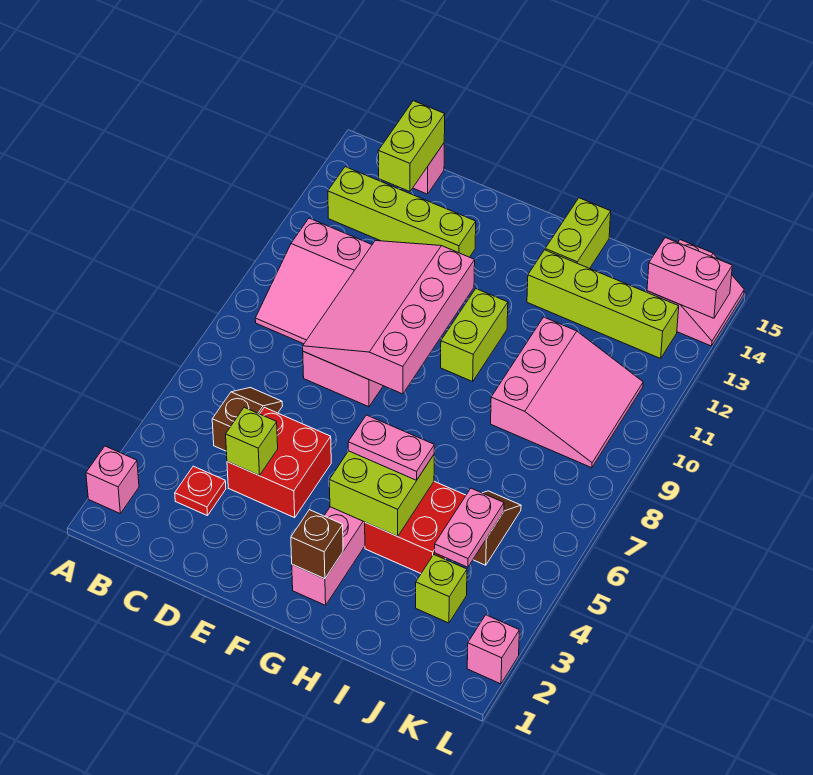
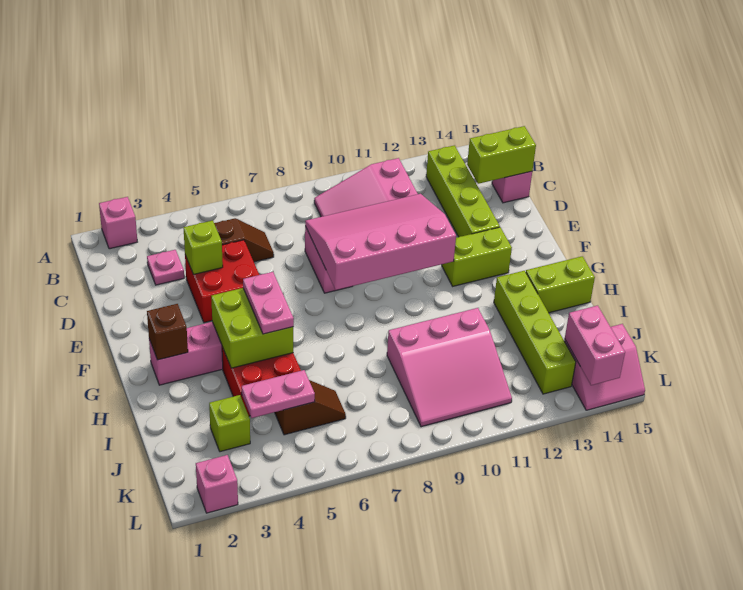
red 1x1 plate [175,466,226,516] -> pink 1x1 plate [147,250,184,285]
lime 1x2 brick [441,289,508,382] -> lime 1x2 brick moved to [442,227,512,286]

